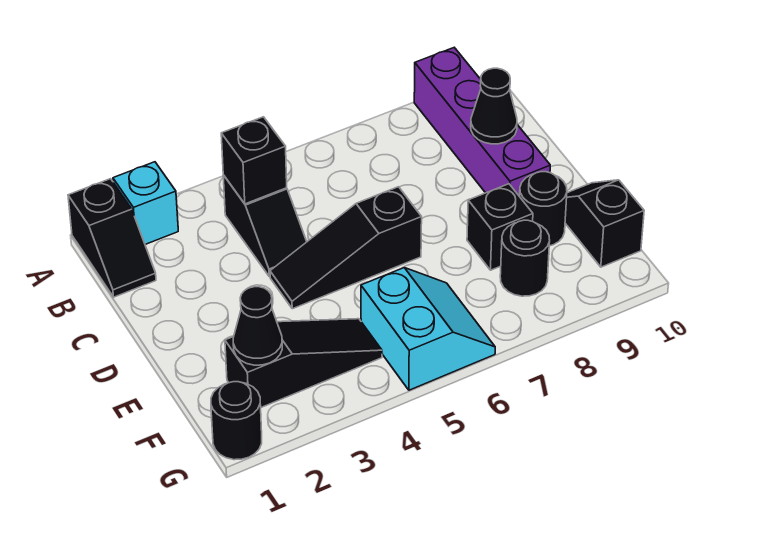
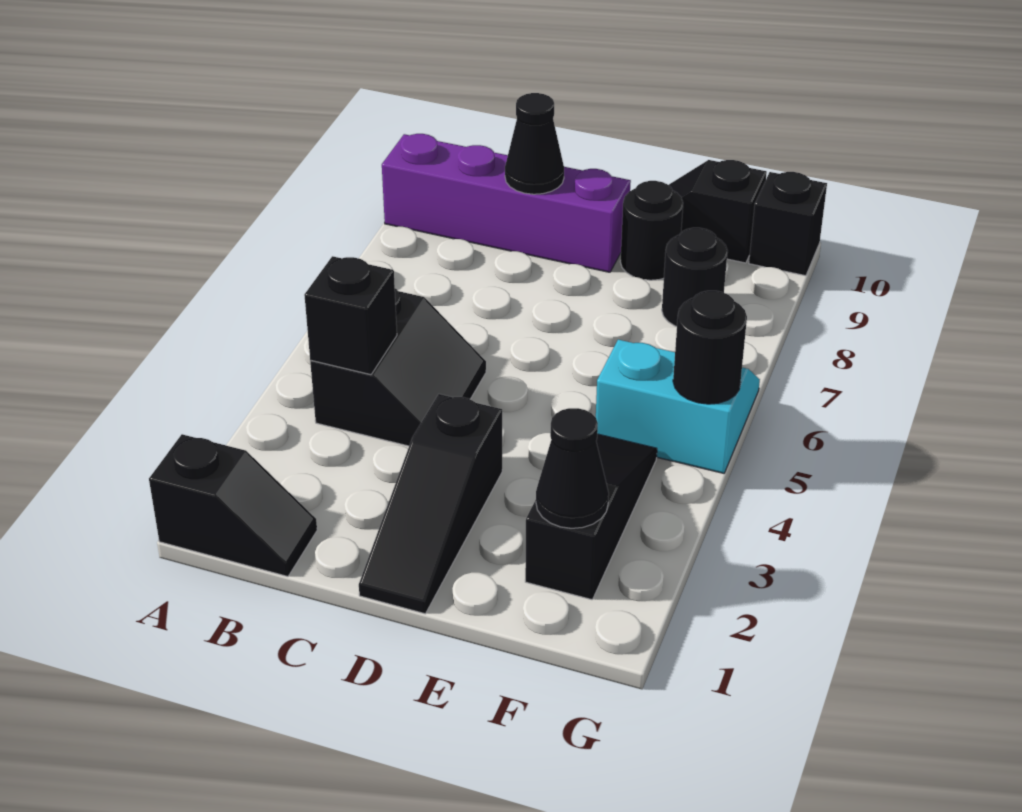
cyan 1x1 brick [113,162,178,244] -> none
black 1x2 slope [223,175,307,276] -> black 2x2 slope [310,289,486,446]
black 1x3 slope [270,187,422,309] -> black 1x3 slope moved to [359,394,502,614]
black 1x1 brick [467,184,533,270] -> black 1x1 brick moved to [749,172,827,276]
black 1x1 round brick [211,382,262,460] -> black 1x1 round brick moved to [673,291,747,404]

